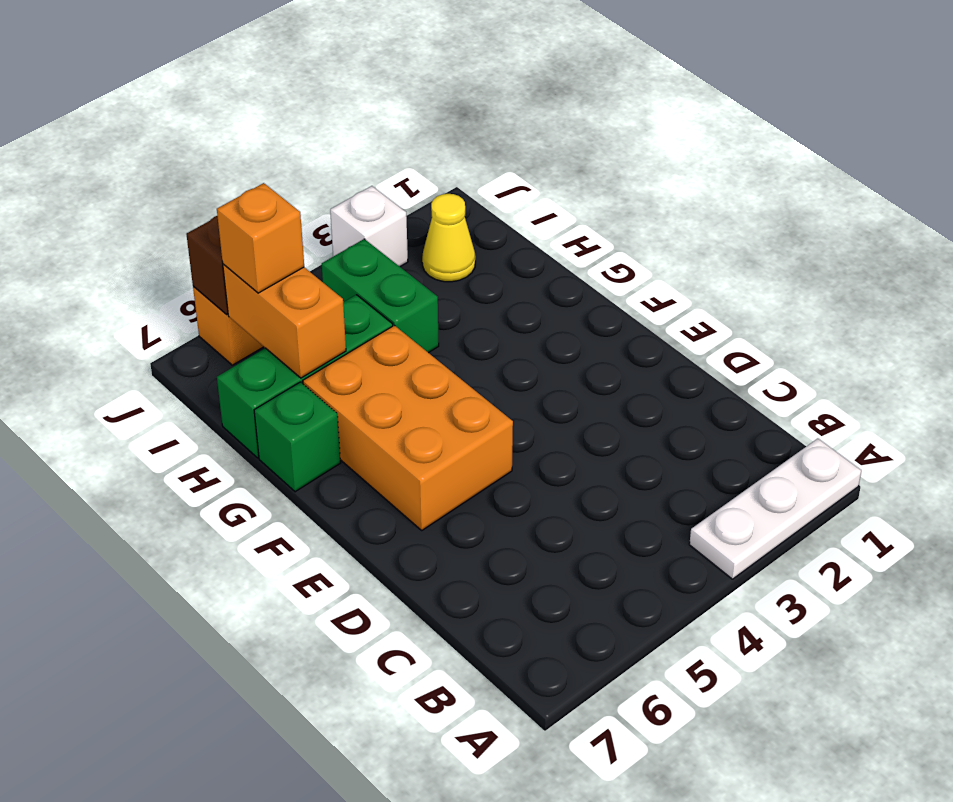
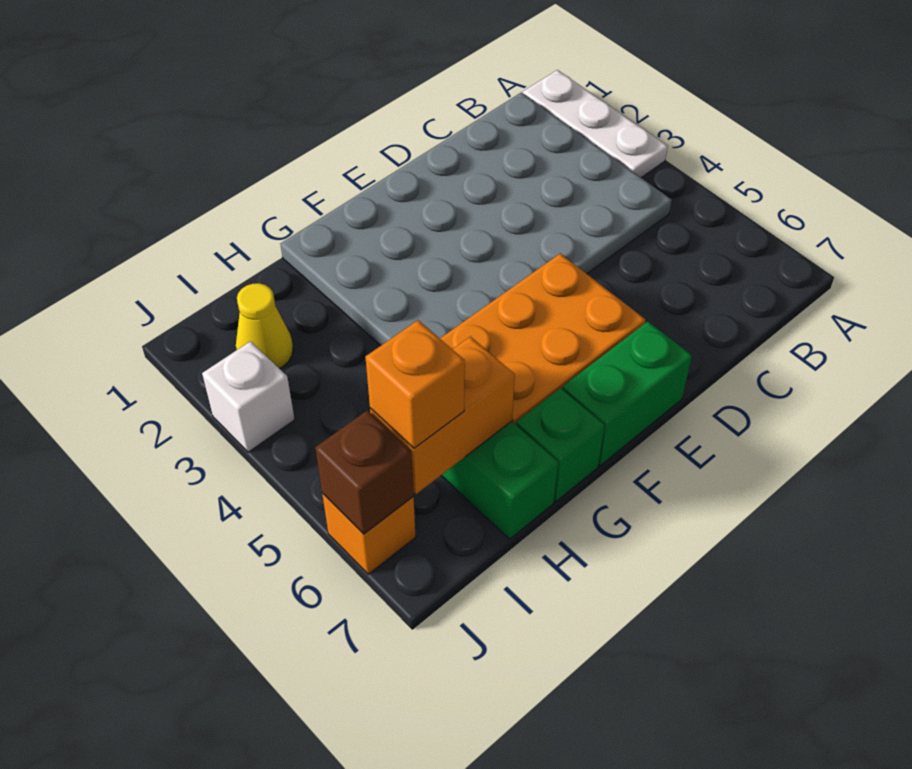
none -> grey 4x6 plate [281,93,672,346]
green 1x2 brick [322,239,439,353] -> green 1x2 brick moved to [562,321,692,466]

